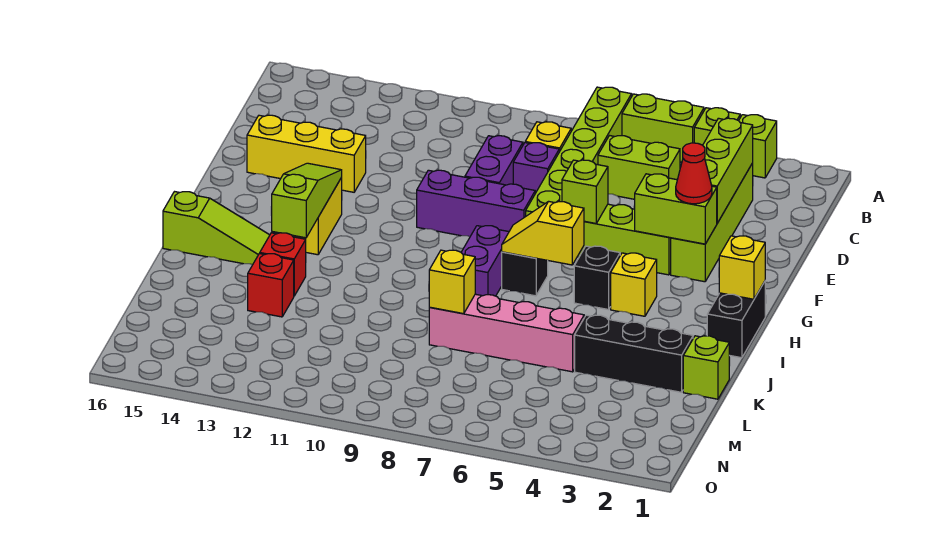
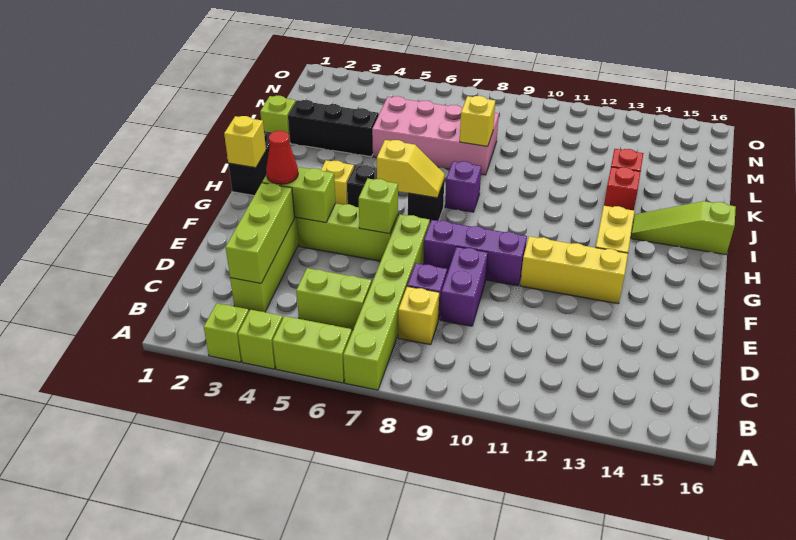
yellow 1x3 brick [247,115,366,192] -> yellow 1x3 brick moved to [520,236,628,304]
lime 1x3 slope [271,163,342,238] -> none
purple 1x2 brick [461,226,509,296] -> purple 1x1 brick [445,161,481,212]
pink 1x4 brick [429,294,584,372] -> pink 2x4 brick [372,96,499,175]

